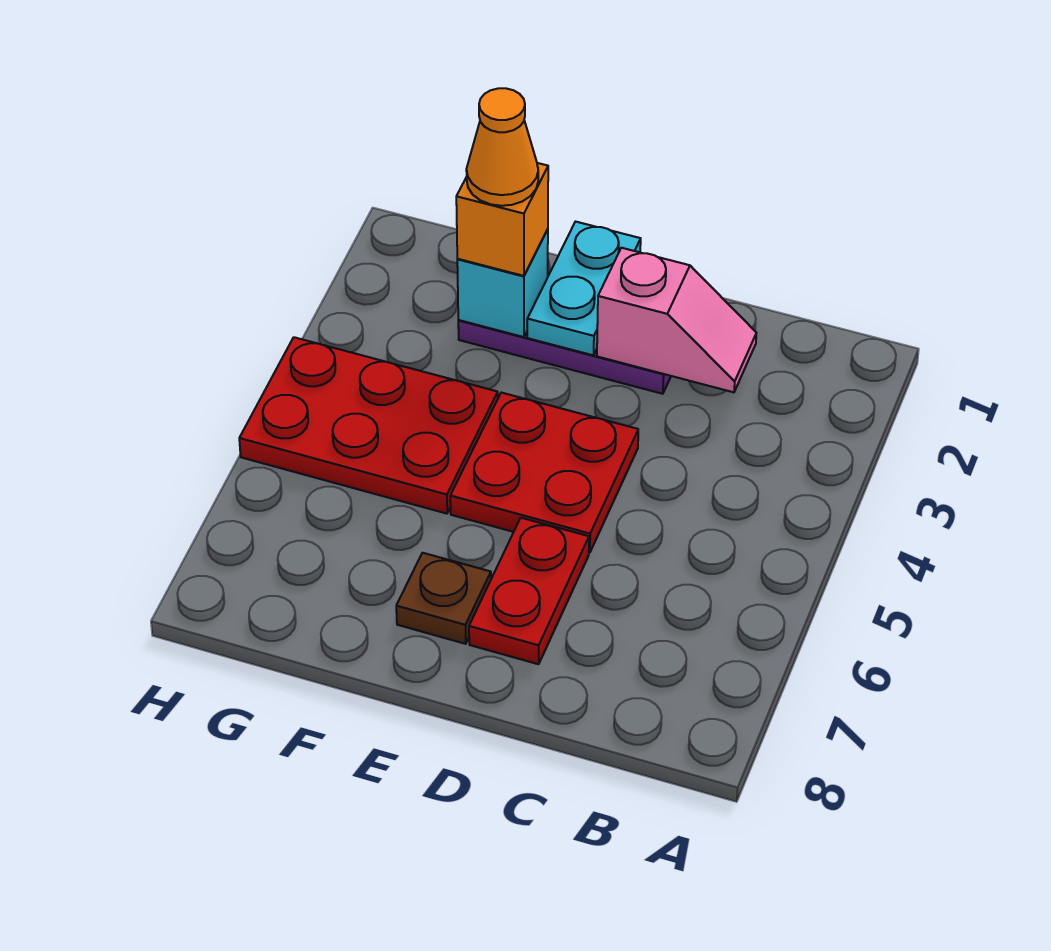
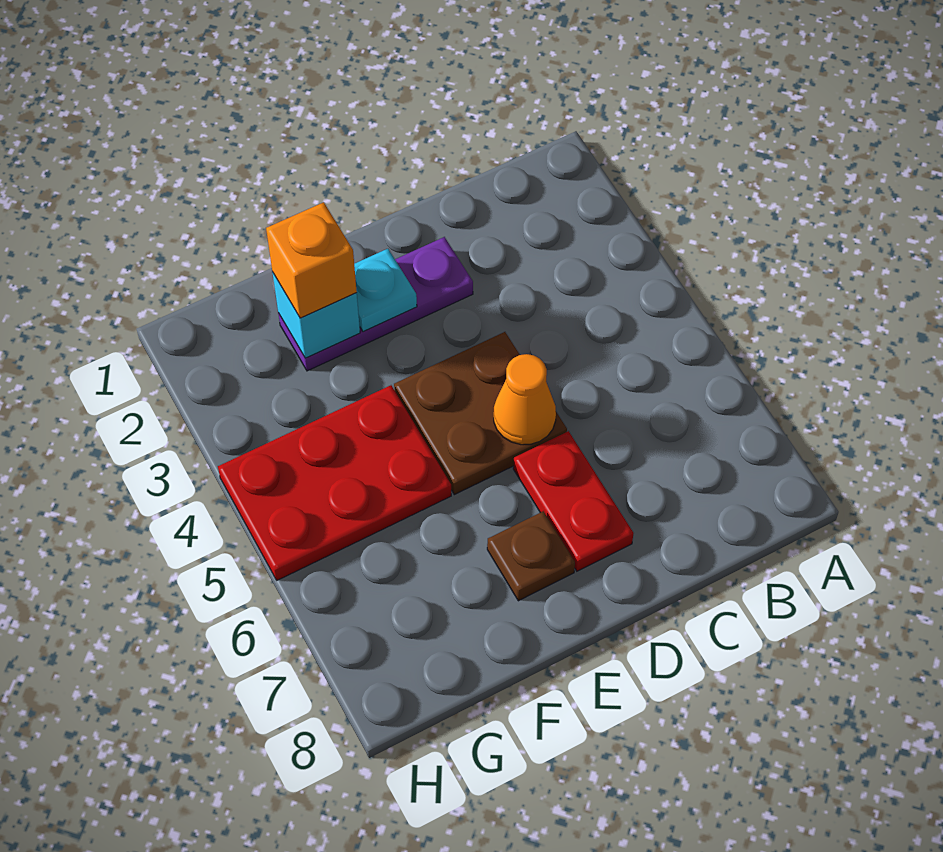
pink 1x2 slope [597,248,756,392] -> none
red 2x2 plate [450,393,638,553] -> brown 2x2 plate [394,332,567,495]
cyan 1x2 plate [527,222,641,355] -> cyan 1x1 plate [354,249,417,332]
orange 1x1 cone [466,88,538,206] -> orange 1x1 cone moved to [494,354,556,445]

